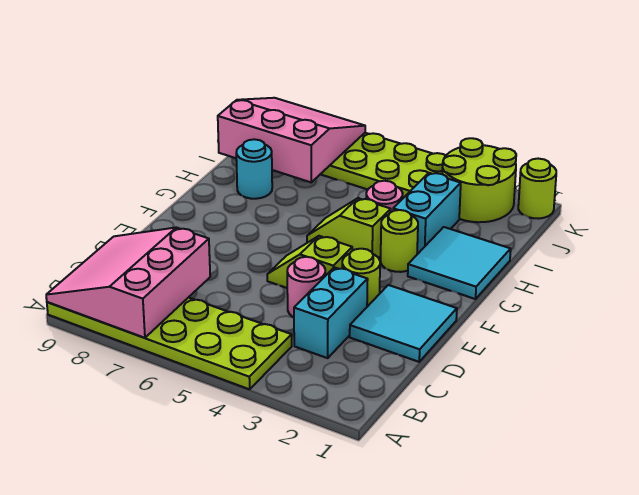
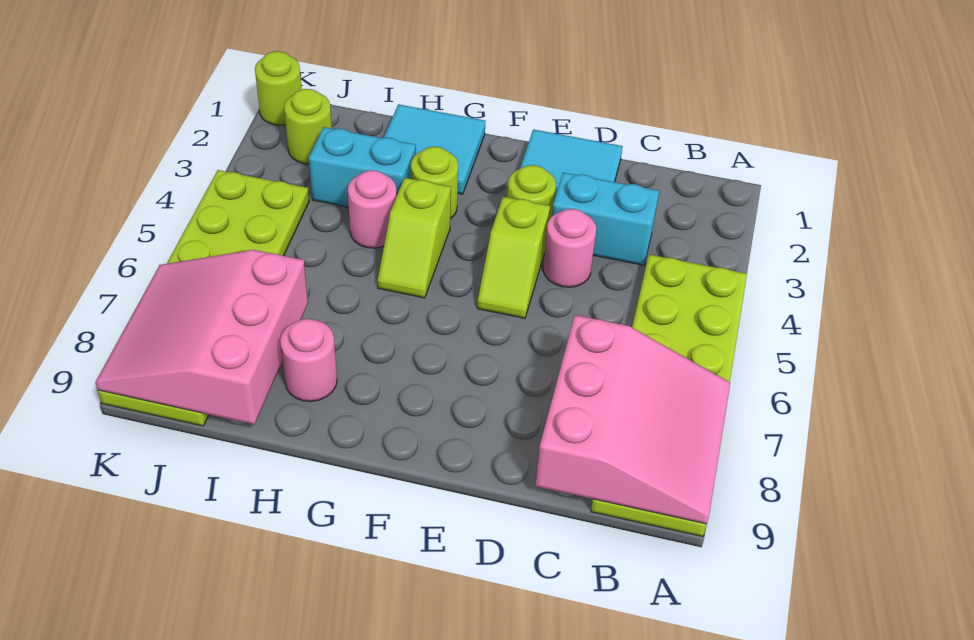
pink 3x3 slope [46,227,210,338] -> pink 3x3 slope turned to [535,315,730,524]
cyan 1x1 round brick [236,139,272,199] -> pink 1x1 round brick [280,319,337,401]
lime 2x2 round brick [442,138,516,222] -> lime 1x1 round brick [284,89,332,164]

